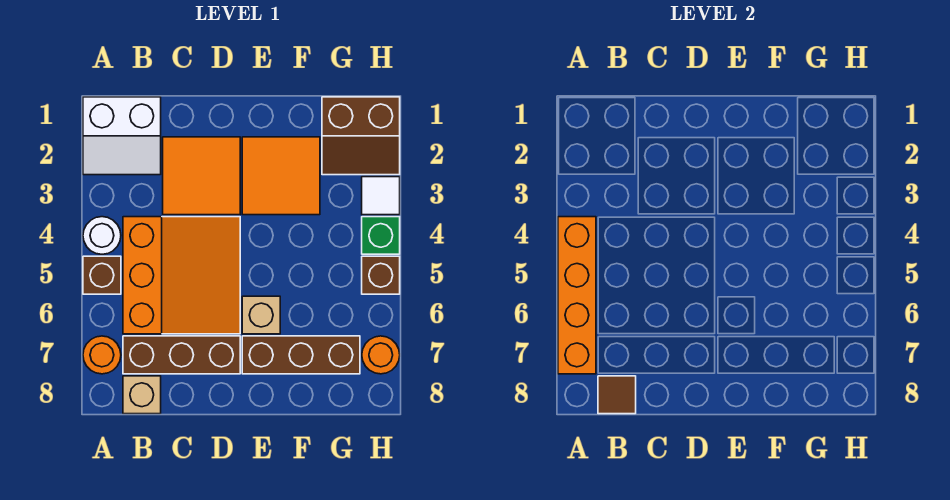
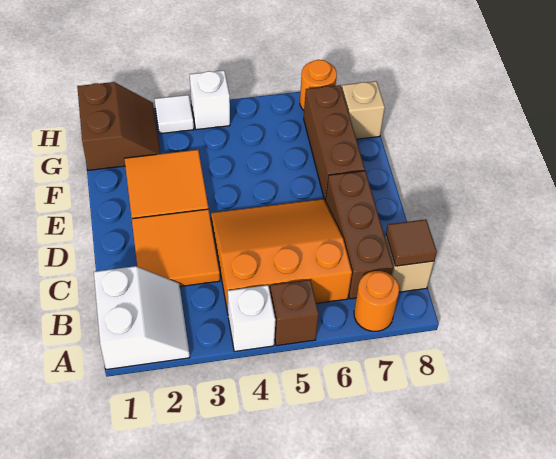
white 1x1 round brick [83,217,121,254] -> white 1x1 brick [228,285,275,352]
orange 1x4 brick [558,217,596,374] -> none
tan 1x1 brick [242,296,280,334] -> tan 1x1 brick moved to [342,81,385,139]
green 1x1 brick [362,217,400,254] -> white 1x1 brick [190,70,230,130]
brown 1x1 brick [362,256,400,294] -> none

